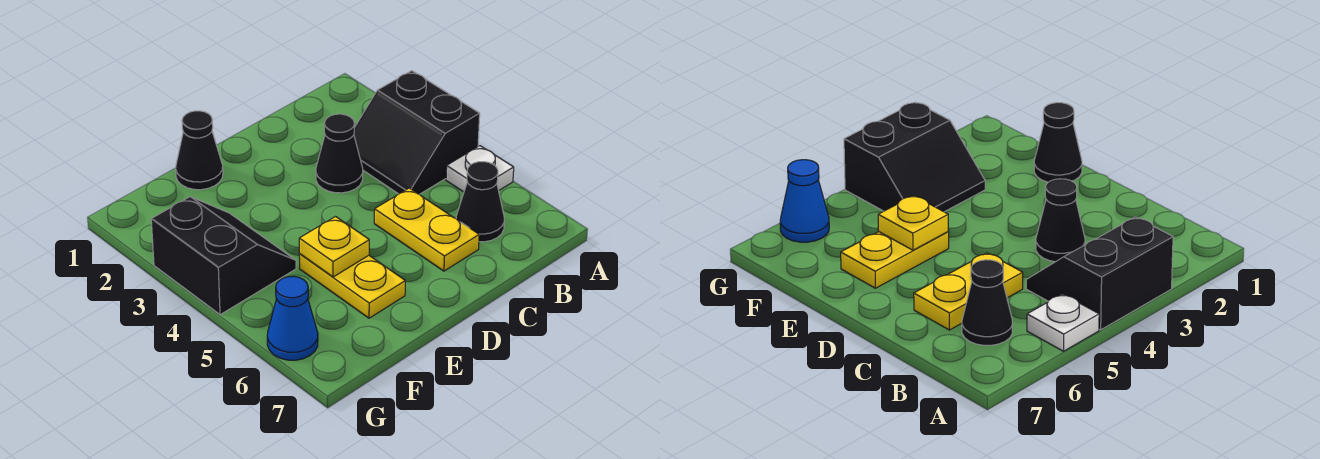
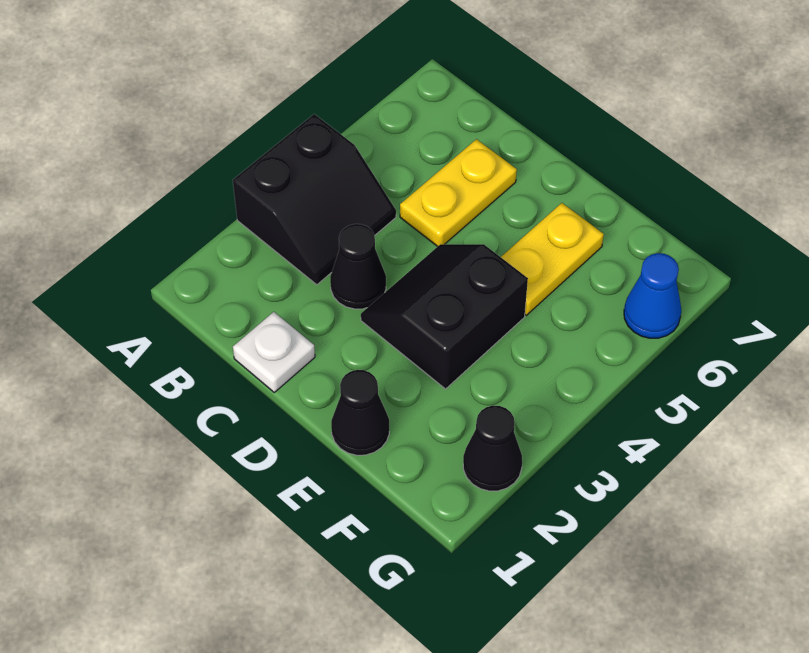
white 1x1 plate [446,146,514,192] -> white 1x1 plate moved to [233,312,315,392]
black 1x1 cone [456,162,504,242] -> black 1x1 cone moved to [463,405,522,491]
yellow 1x1 plate [299,217,369,277] -> none
black 2x2 slope [151,197,296,315] -> black 2x2 slope moved to [361,244,528,389]

